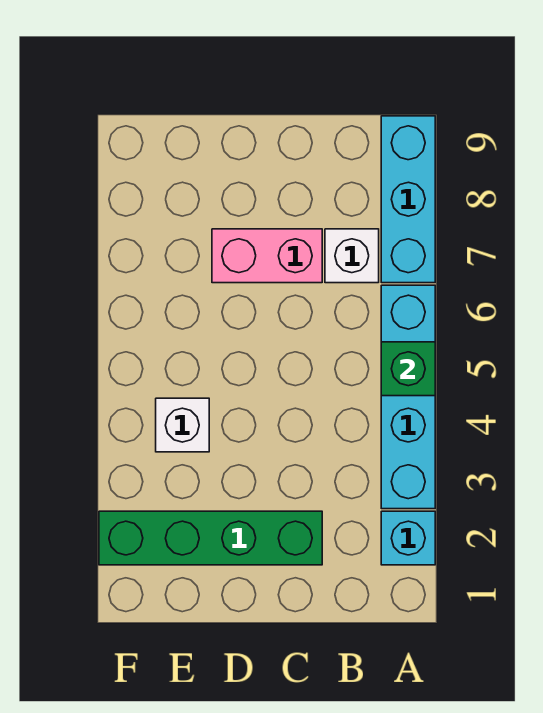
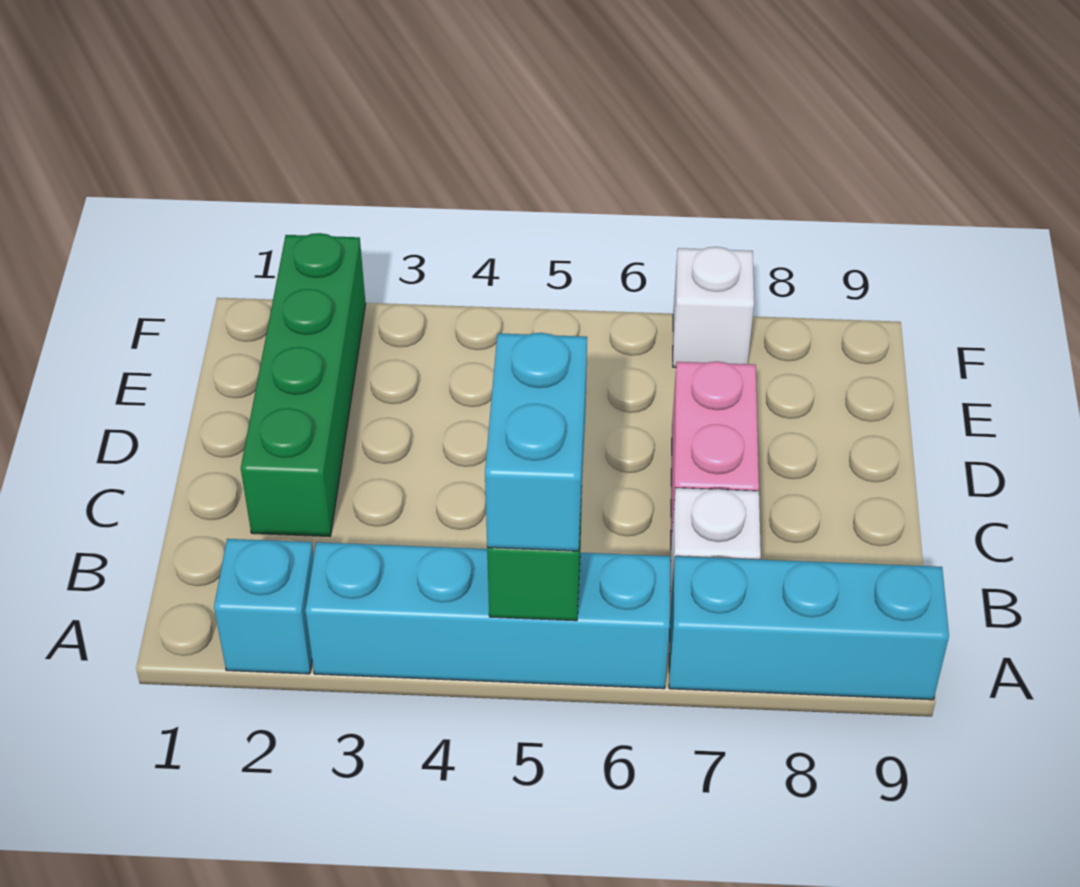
none -> cyan 1x2 brick [485,333,587,551]
white 1x1 brick [156,398,209,452] -> white 1x1 brick moved to [673,247,754,367]

